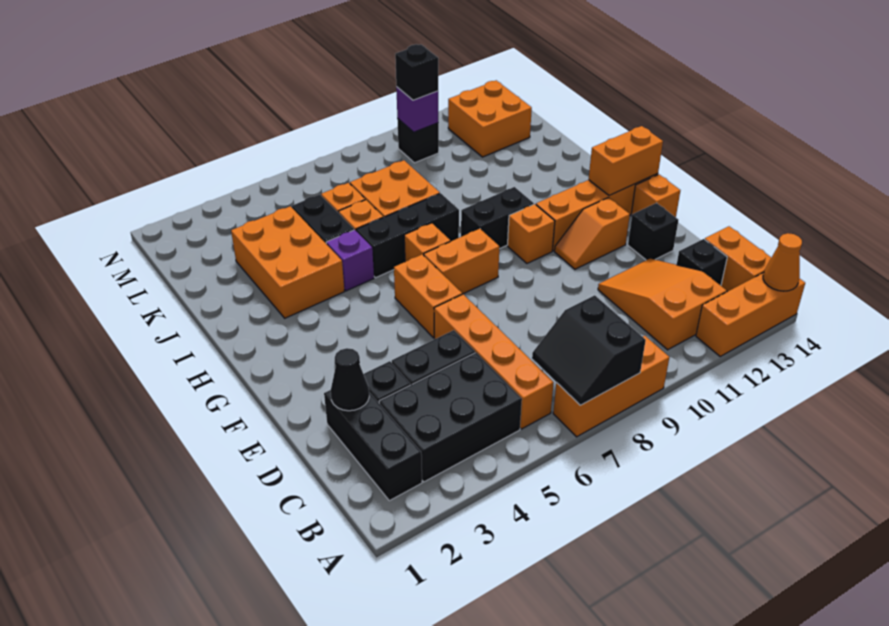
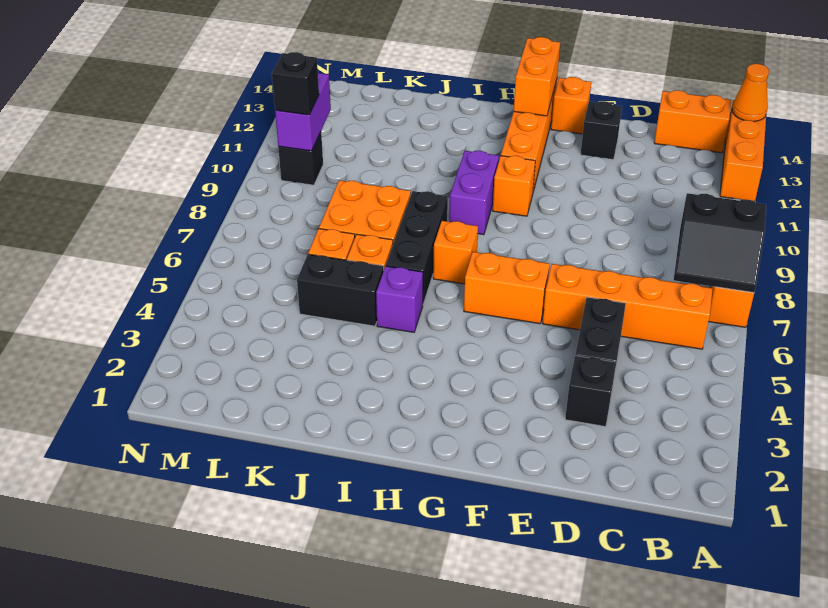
black 1x3 brick [324,390,422,501] -> none
black 2x3 brick [379,353,522,482] -> none
orange 2x3 slope [598,259,726,350] -> none
black 1x1 brick [677,239,727,286] -> none
black 1x1 cone [331,348,369,411] -> none
orange 1x2 slope [555,198,630,269] -> none
orange 1x2 brick [424,229,499,294] -> none
black 1x2 brick [461,187,534,249] -> purple 1x2 brick [449,151,499,235]
orange 2x3 brick [231,206,344,318] -> none
orange 2x2 brick [448,80,532,157] -> none
purple 1x1 brick [396,87,438,132] -> purple 1x2 brick [275,73,331,151]

